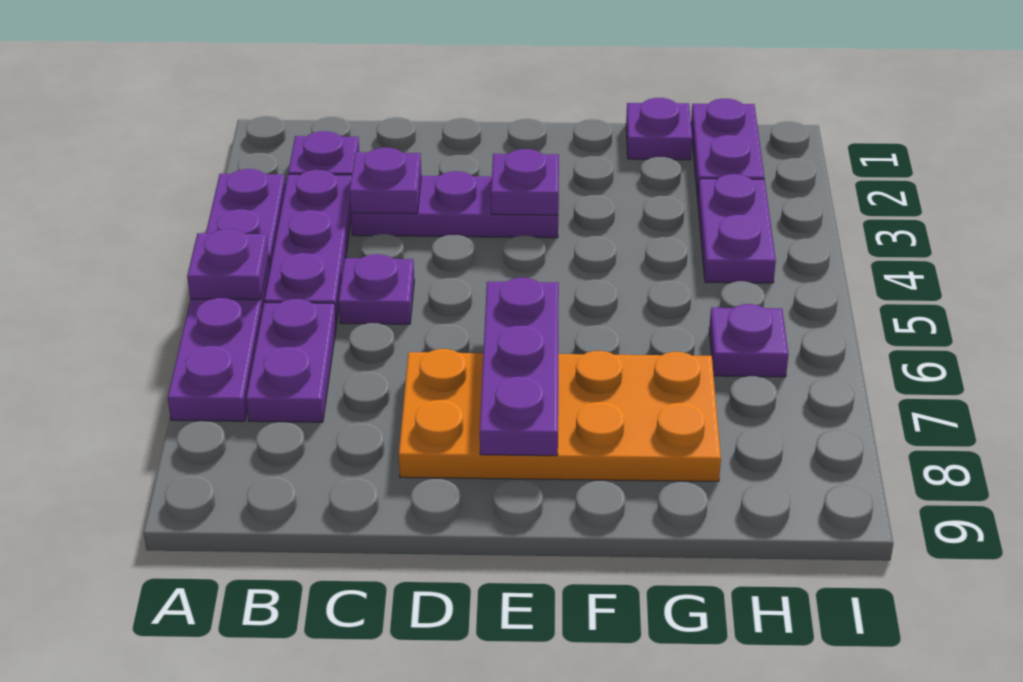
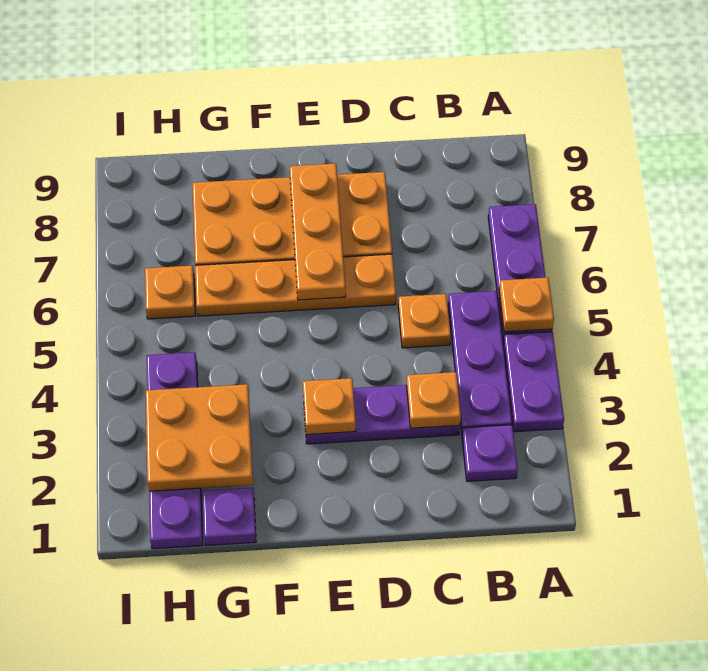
purple 1x1 plate [187,229,269,300] -> orange 1x1 plate [499,278,554,332]
purple 1x2 plate [246,299,336,422] -> none
purple 1x1 plate [349,148,421,214] -> orange 1x1 plate [407,372,461,428]
purple 1x1 plate [339,254,414,324] -> orange 1x1 plate [398,294,451,348]
none -> orange 1x4 plate [195,254,396,316]
purple 1x1 plate [491,149,559,215] -> orange 1x1 plate [303,378,356,435]
purple 1x3 plate [480,278,559,456] -> orange 1x3 plate [290,163,346,300]
none -> orange 2x2 plate [146,384,253,491]
purple 1x1 plate [709,304,789,377] -> orange 1x1 plate [145,266,195,319]

